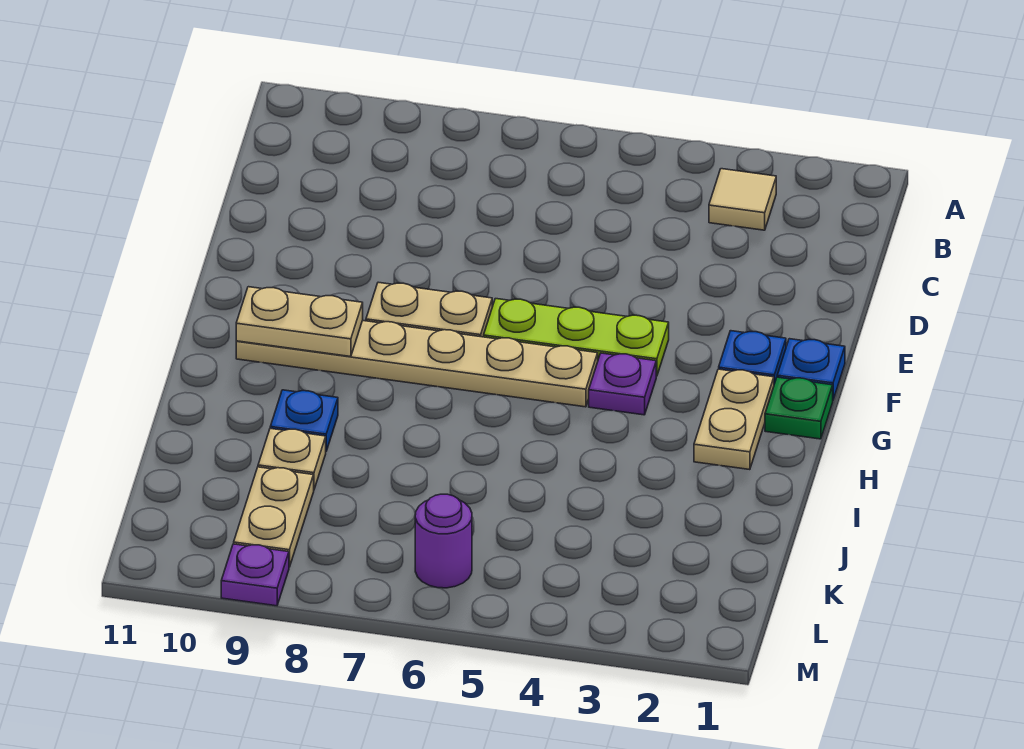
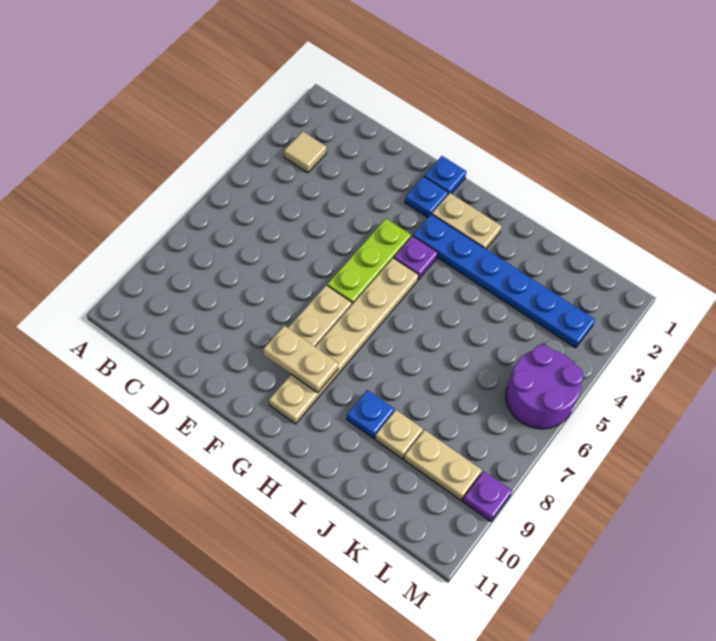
green 1x1 plate [765,377,833,439] -> none
none -> blue 1x6 plate [413,214,595,348]
tan 1x2 plate [236,287,363,357] -> tan 1x2 plate turned to [263,326,338,393]
purple 1x1 round brick [415,494,472,588] -> purple 2x2 round brick [506,345,584,429]

